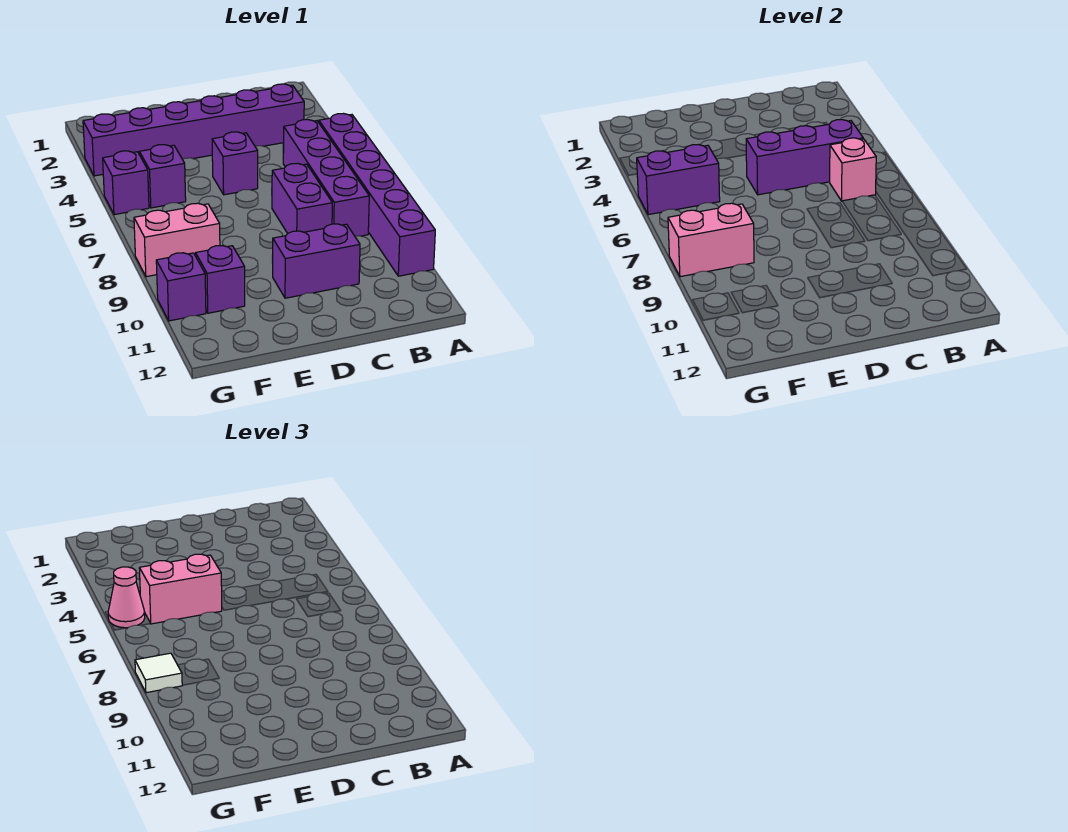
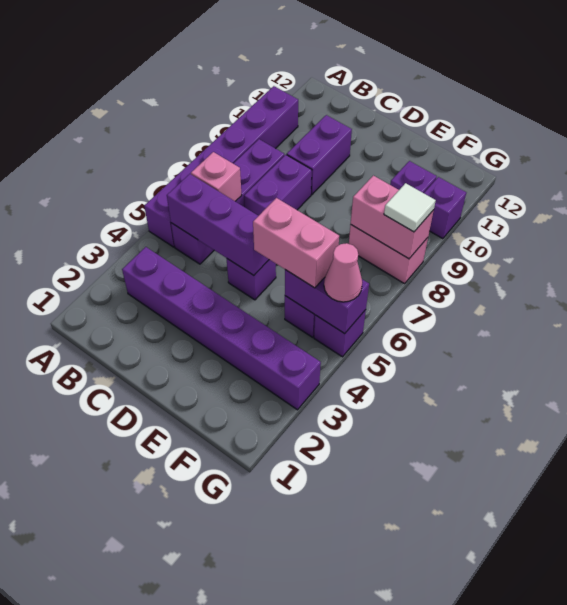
purple 1x2 brick [273,224,360,298] -> purple 1x2 brick turned to [287,115,352,195]

